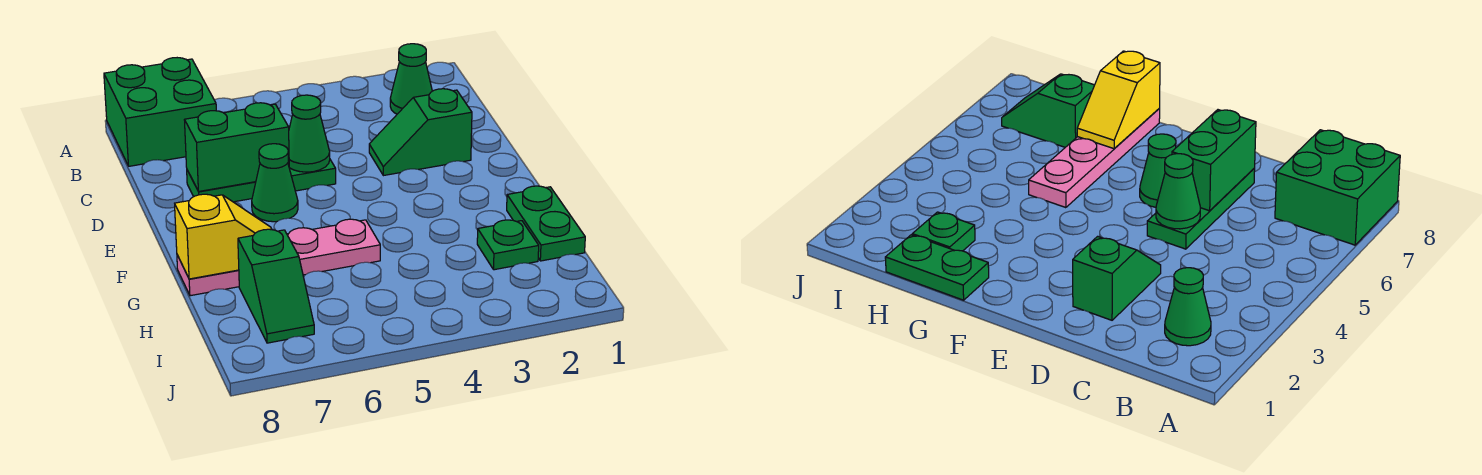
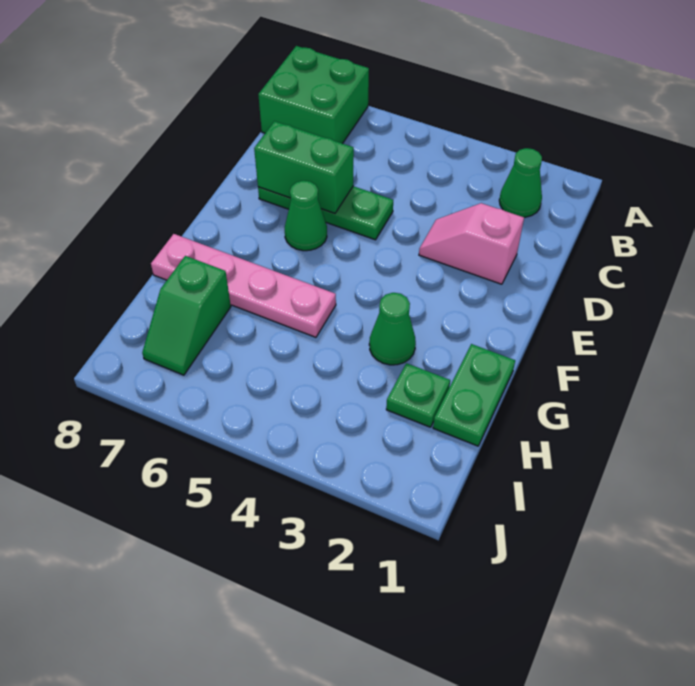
green 1x2 slope [369,89,472,176] -> pink 1x2 slope [419,203,524,284]
green 1x1 cone [289,95,330,172] -> green 1x1 cone moved to [369,293,416,365]
yellow 1x2 slope [175,194,272,279] -> none

